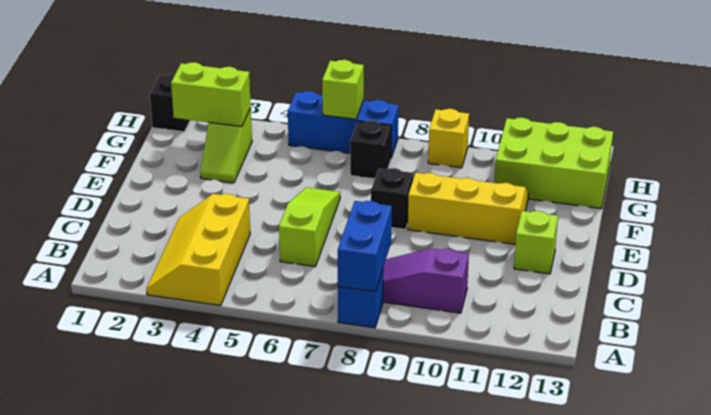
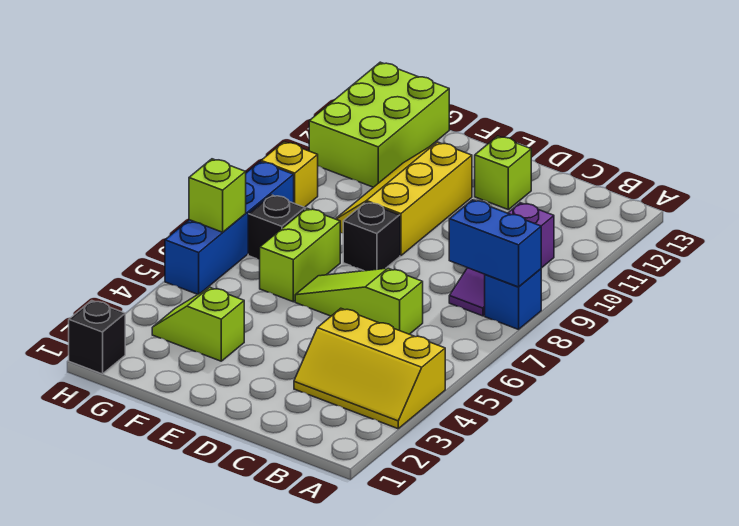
lime 1x2 slope [200,108,252,183] -> lime 1x2 slope turned to [152,287,244,361]
lime 1x2 brick [171,62,251,127] -> lime 1x2 brick moved to [260,208,340,302]
blue 1x3 brick [288,91,398,158] -> blue 1x4 brick [165,162,294,294]

